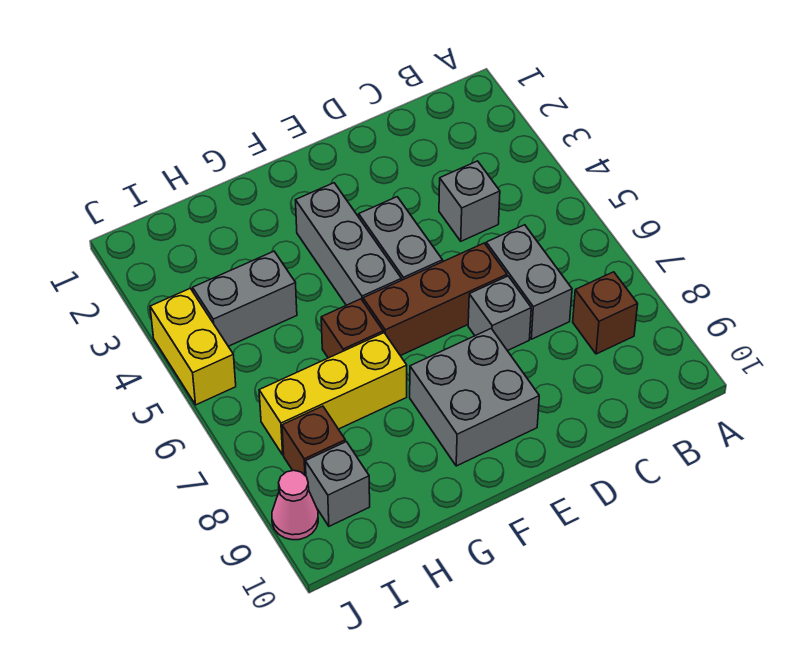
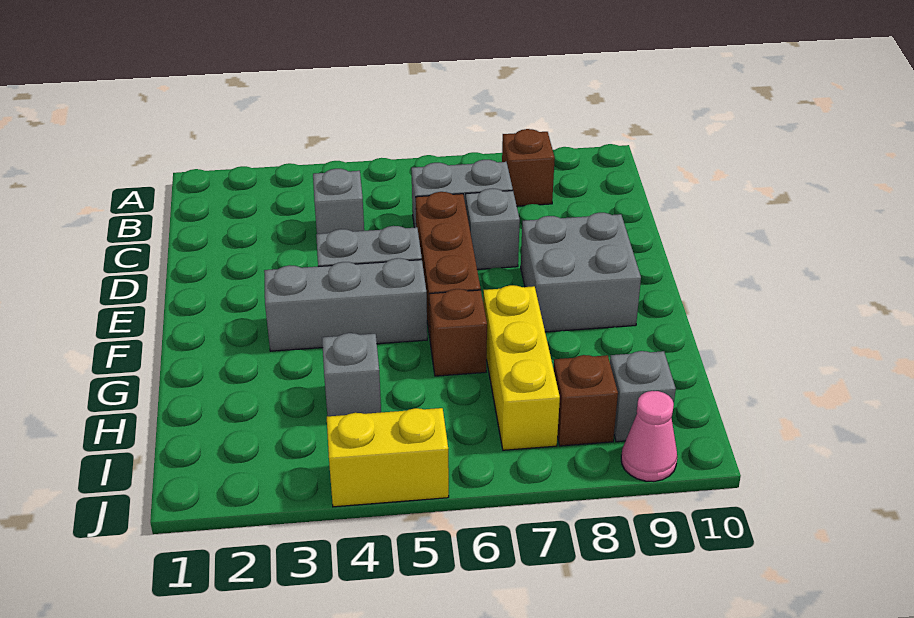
grey 1x2 brick [193,251,297,346] -> grey 1x1 brick [322,333,381,416]

